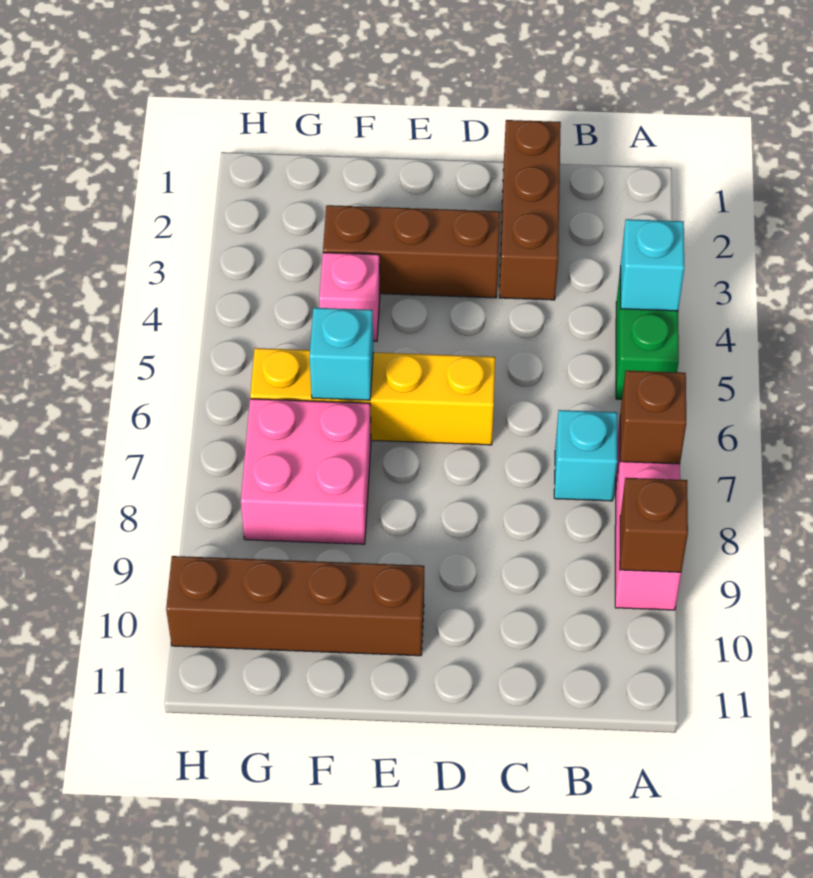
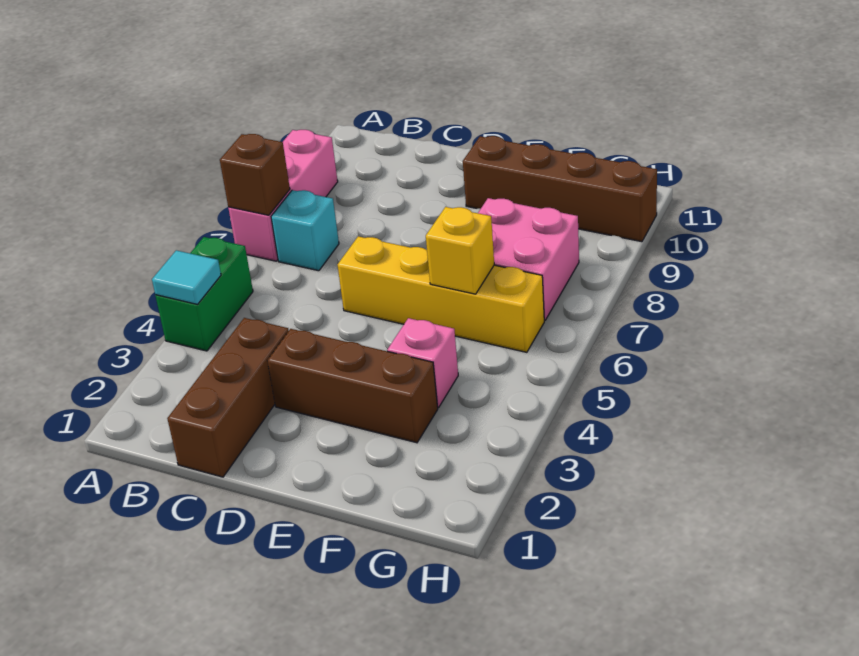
cyan 1x1 brick [621,219,684,311] -> cyan 1x1 tile [152,250,221,304]
brown 1x1 brick [620,478,688,572] -> none
cyan 1x1 brick [310,308,373,400] -> yellow 1x1 brick [426,207,494,294]

